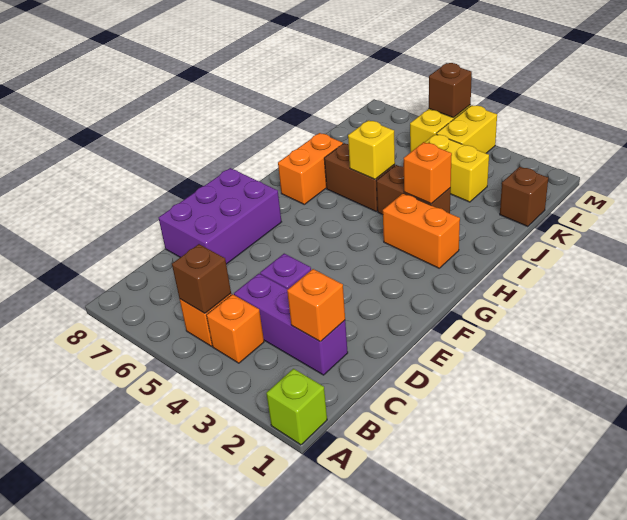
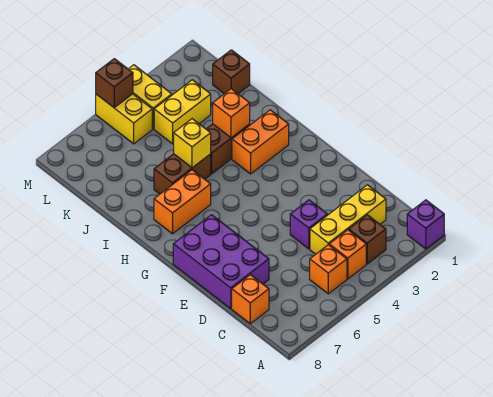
lime 1x1 brick [266,369,327,445] -> purple 1x1 brick [407,200,444,249]
brown 1x1 brick [172,244,231,313] -> brown 1x1 brick moved to [349,215,386,264]
purple 1x3 brick [234,274,348,375] -> yellow 1x3 brick [310,185,386,254]
orange 1x1 brick [287,269,345,341] -> orange 1x1 brick moved to [232,275,269,324]
orange 1x2 brick [278,133,343,204] -> orange 1x2 brick turned to [154,170,211,234]

